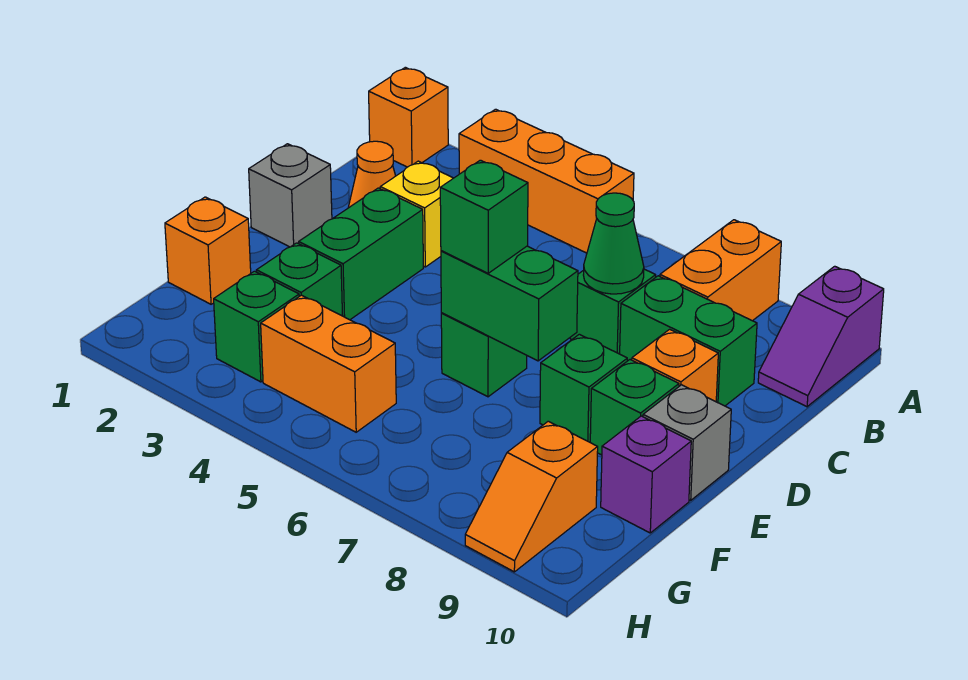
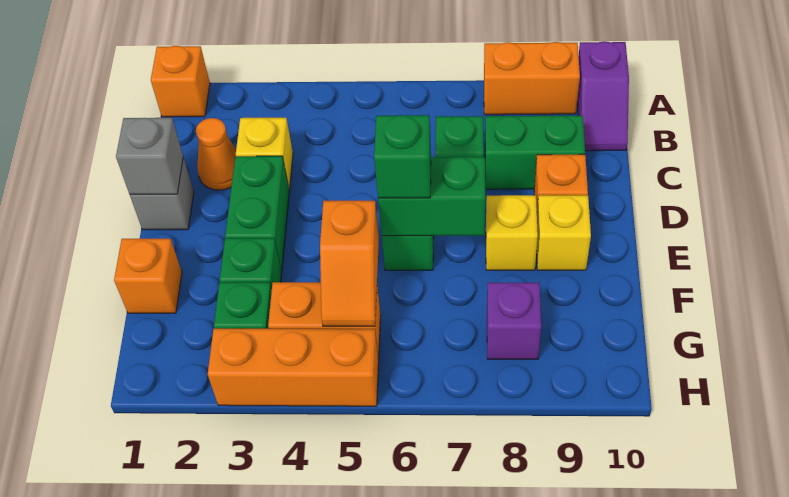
orange 1x3 brick [459,109,634,253] -> orange 1x3 brick moved to [208,329,379,406]
orange 1x2 brick [660,220,781,321] -> orange 1x2 brick turned to [484,42,580,115]
green 1x1 cone [584,193,644,294] -> none
green 1x1 brick [540,334,627,442] -> yellow 1x1 brick [486,195,538,270]
green 1x1 brick [590,360,679,455] -> yellow 1x1 brick [536,195,591,270]
grey 1x1 brick [643,385,731,500] -> grey 1x1 brick moved to [116,118,183,194]
purple 1x1 brick [601,416,691,533] -> purple 1x1 brick moved to [487,283,541,359]
orange 1x2 slope [465,421,598,572] -> orange 1x2 slope moved to [320,201,379,326]

